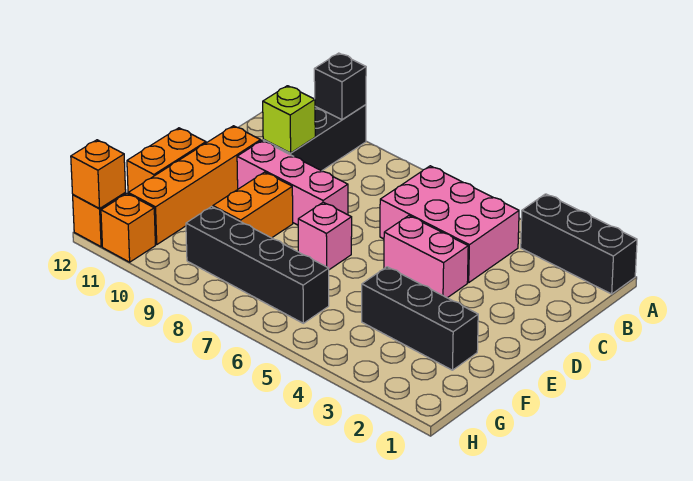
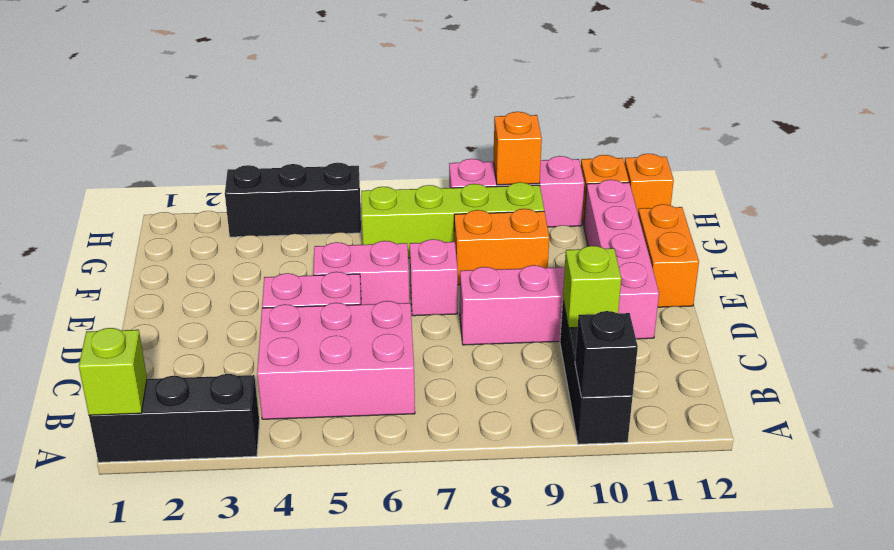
none -> lime 1x1 brick [79,328,147,415]
orange 1x4 brick [128,126,261,244] -> pink 1x4 brick [584,180,659,339]
none -> pink 1x2 brick [313,241,410,305]
orange 1x2 brick [213,172,293,238] -> orange 1x2 brick turned to [454,209,549,285]
black 1x3 brick [362,267,478,370] -> black 1x3 brick moved to [225,163,361,237]
black 1x4 brick [186,207,329,323] -> lime 1x4 brick [361,182,544,258]
none -> pink 1x3 brick [449,156,584,227]
orange 1x1 brick [71,140,126,209] -> orange 1x1 brick moved to [493,112,542,185]

